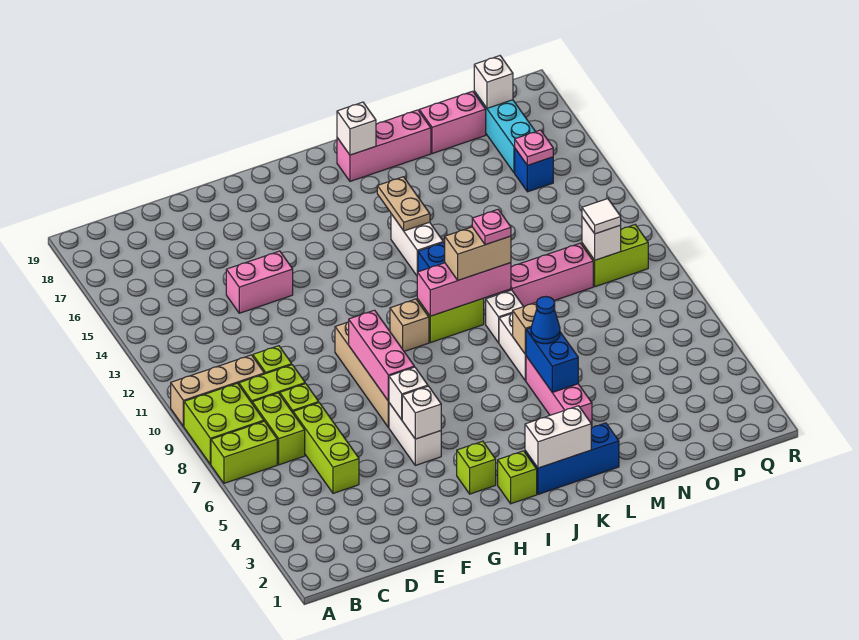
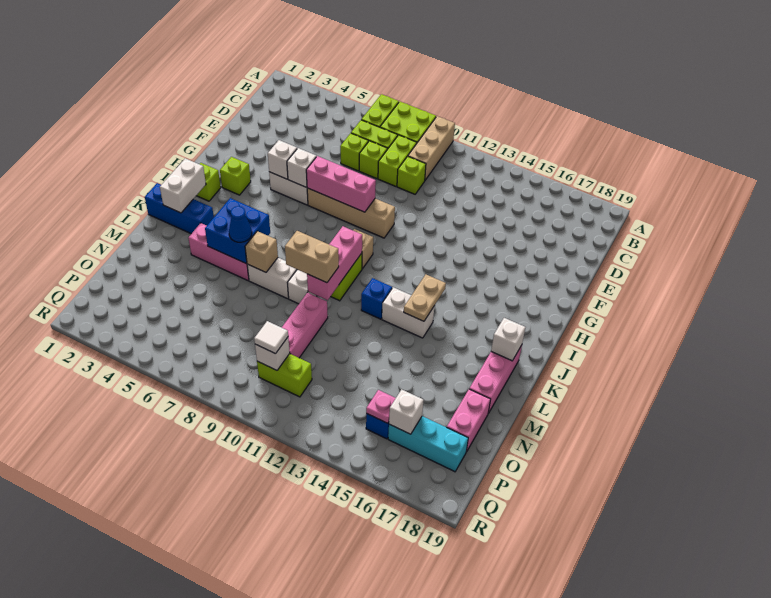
lime 1x3 brick [293,403,359,493] -> lime 1x1 brick [340,133,368,171]
pink 1x2 brick [226,251,293,313] -> none
blue 1x3 brick [525,423,619,494] -> blue 1x3 brick turned to [145,183,214,234]
tan 1x2 brick [445,227,511,280] -> tan 1x2 brick turned to [285,231,339,283]
tan 1x2 plate [377,177,430,231] -> tan 1x2 plate turned to [404,275,446,321]
blue 1x2 brick [526,328,578,392] -> blue 2x2 brick [205,198,270,263]
pink 1x1 plate [472,210,511,245] -> none
lime 1x2 brick [582,225,648,287] -> lime 1x2 brick turned to [257,354,312,397]
white 1x1 brick [474,56,513,108] -> white 1x1 brick moved to [389,389,424,434]

